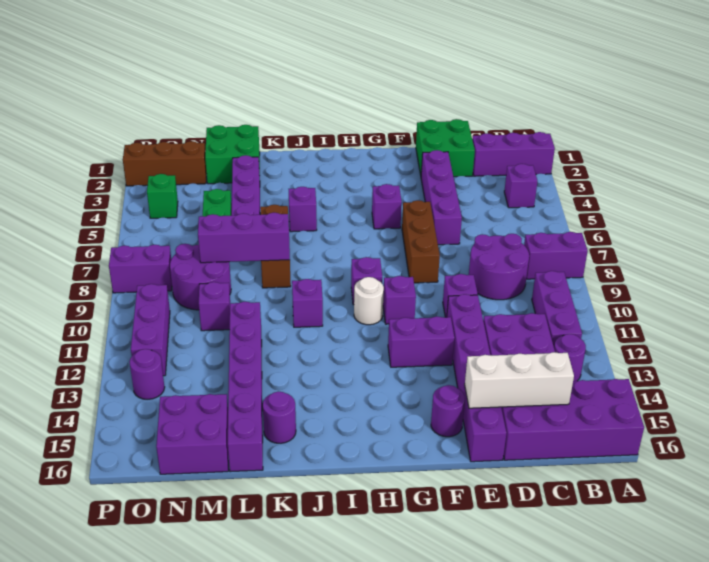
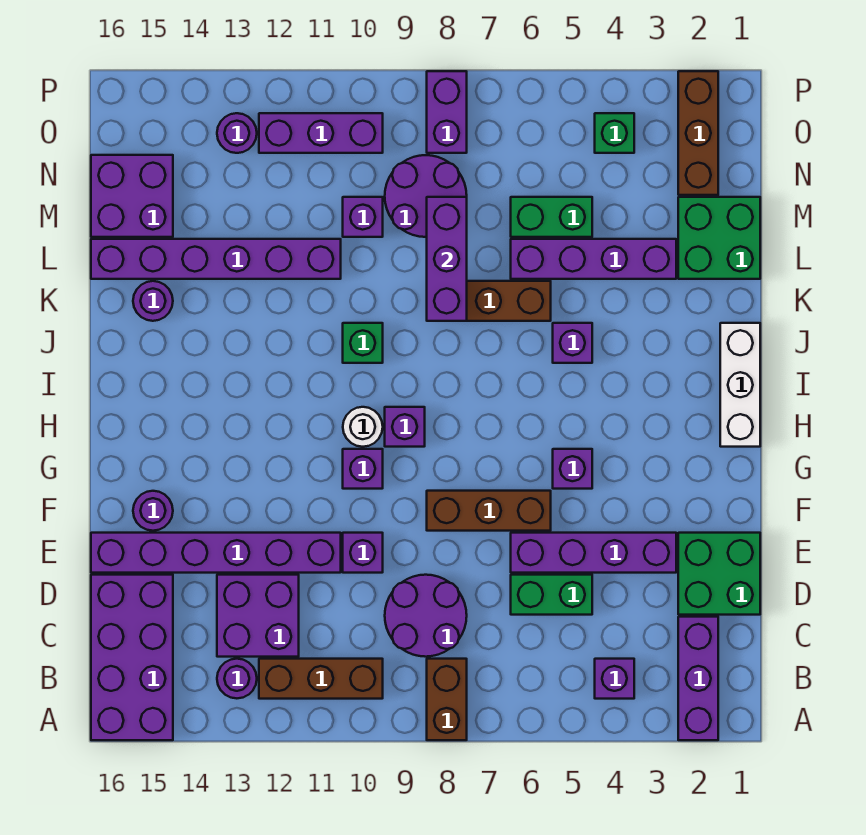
purple 1x2 brick [524,232,588,279] -> brown 1x2 brick [427,659,467,740]
purple 1x3 brick [532,271,582,346] -> brown 1x3 brick [259,659,383,699]
white 1x3 brick [465,352,574,408] -> white 1x3 brick moved to [720,323,760,447]
none -> green 1x2 brick [511,575,592,615]
purple 1x2 brick [388,316,454,367] -> none
purple 1x1 brick [292,279,323,327] -> green 1x1 brick [343,323,383,363]

